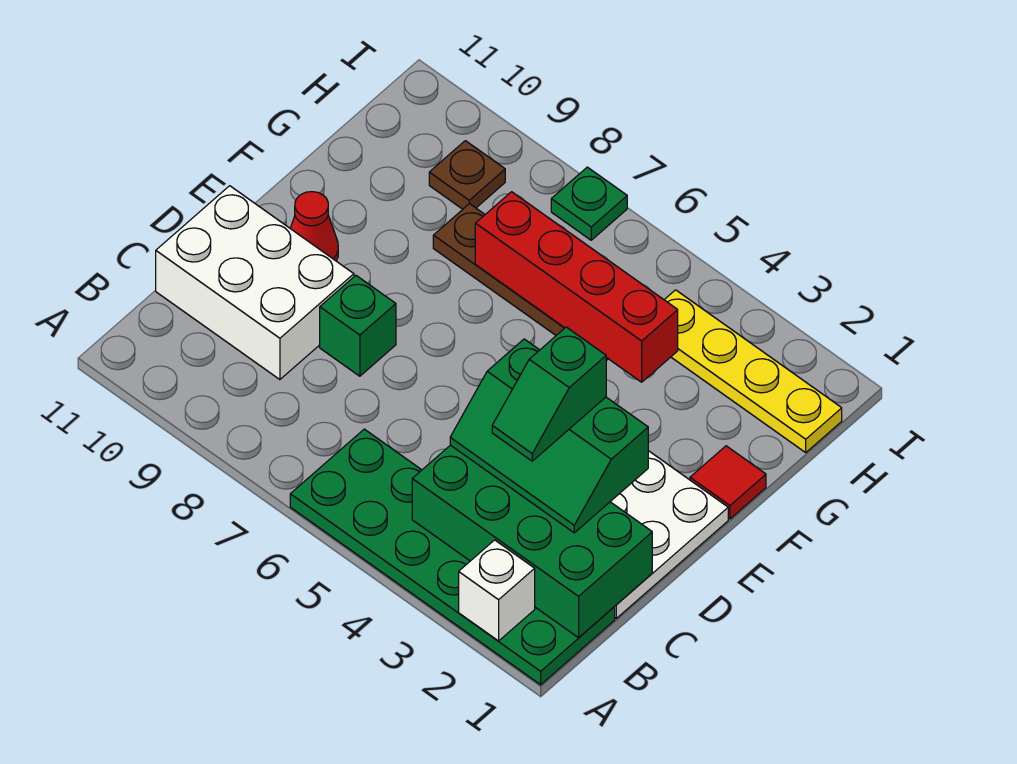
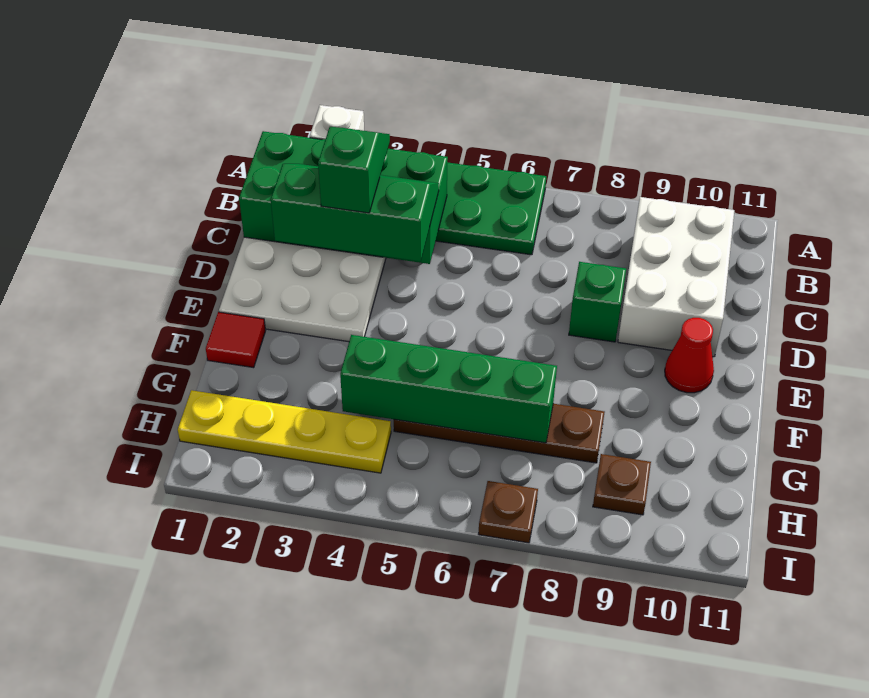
white 2x3 brick [156,186,354,380] -> white 2x3 brick turned to [618,197,734,357]
red 1x4 brick [475,192,678,382] -> green 1x4 brick [340,335,557,443]
green 1x1 plate [551,167,627,240] -> brown 1x1 plate [479,481,538,543]

